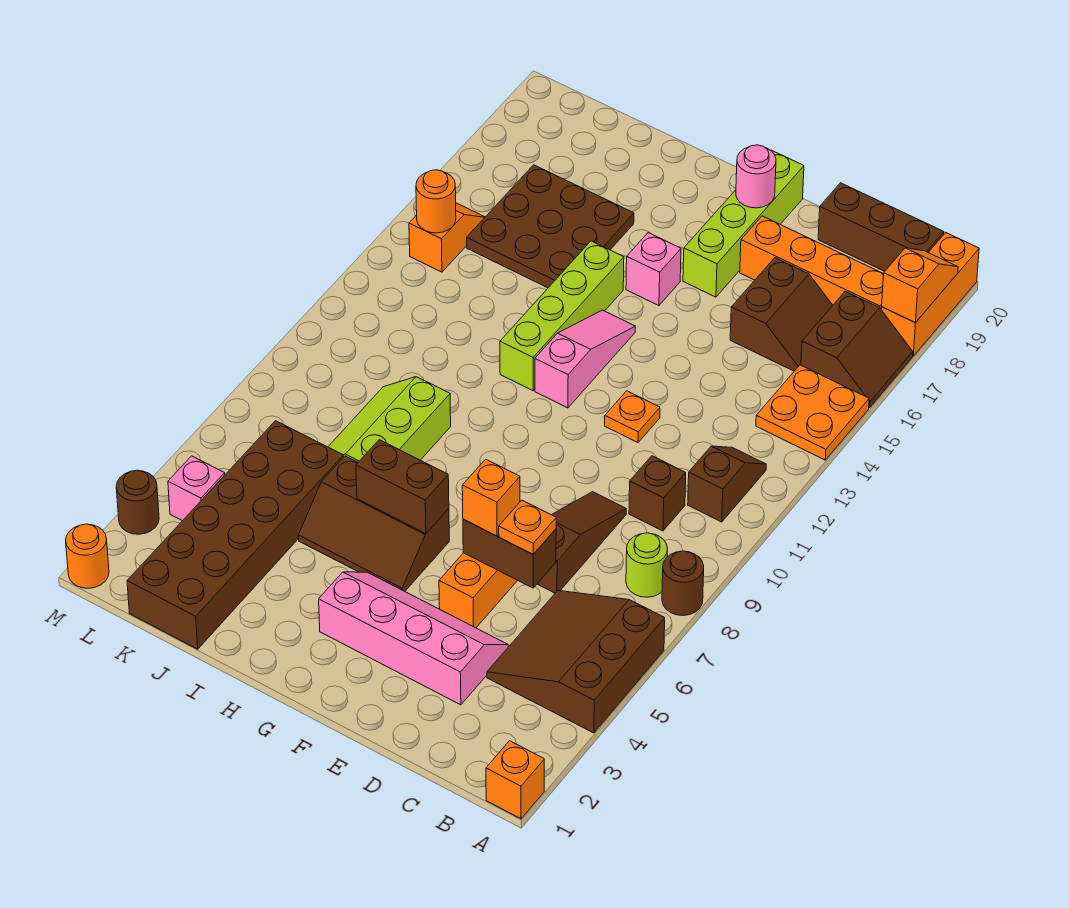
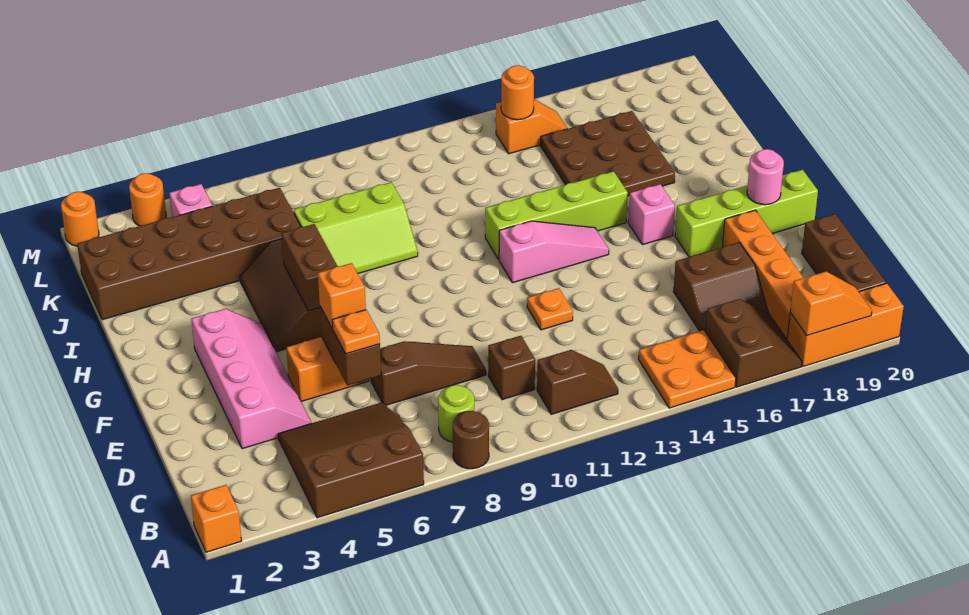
brown 2x2 slope [801,291,913,408] -> brown 2x2 slope turned to [705,299,802,387]
lime 2x3 slope [328,377,451,462] -> lime 2x3 slope turned to [294,182,418,273]
brown 1x1 round brick [116,470,159,534] -> orange 1x1 round brick [129,173,166,226]

